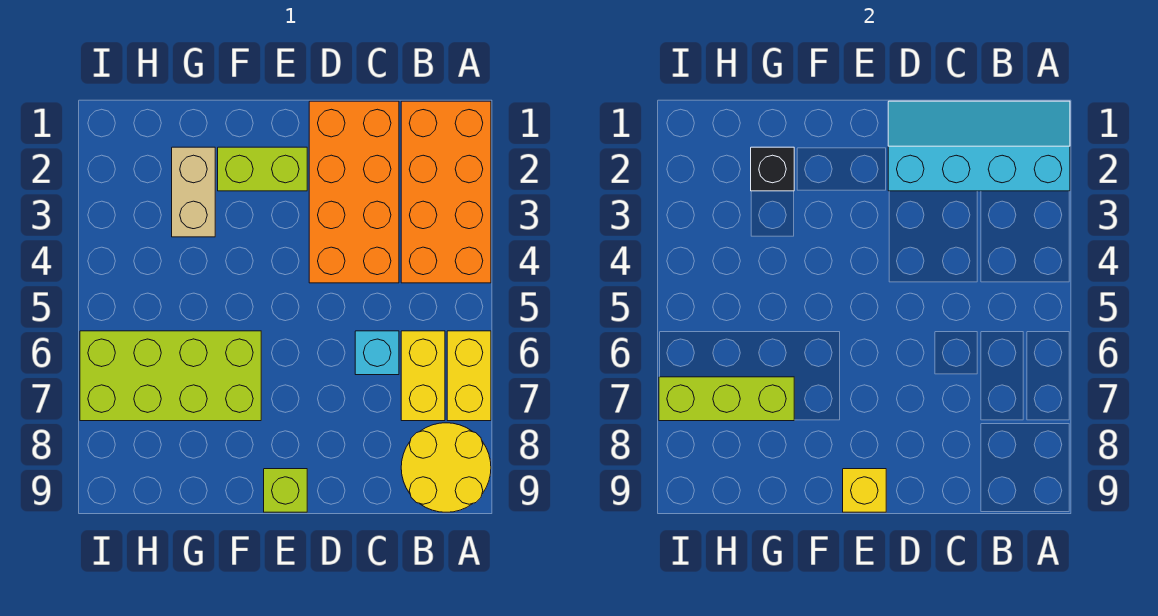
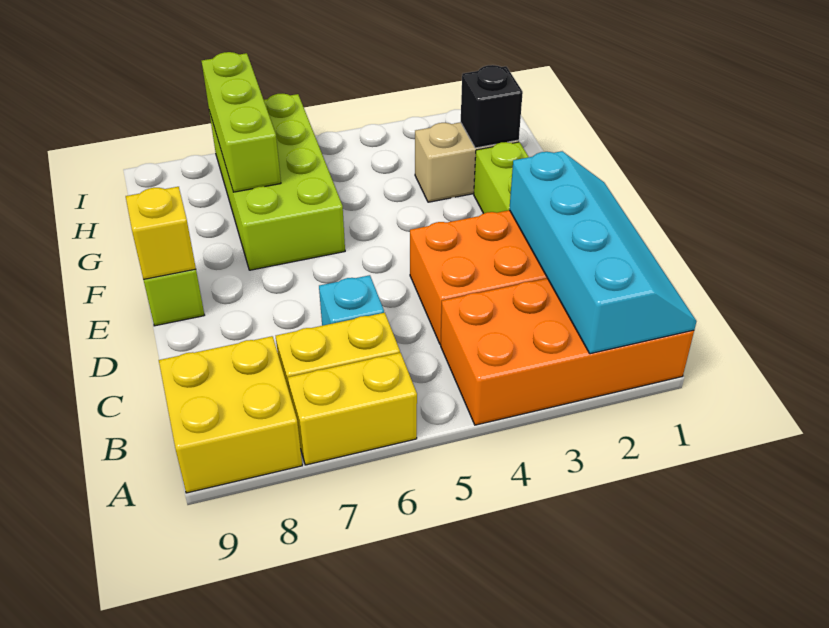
yellow 2x2 round brick [401,423,491,512] -> yellow 2x2 brick [159,336,302,493]

